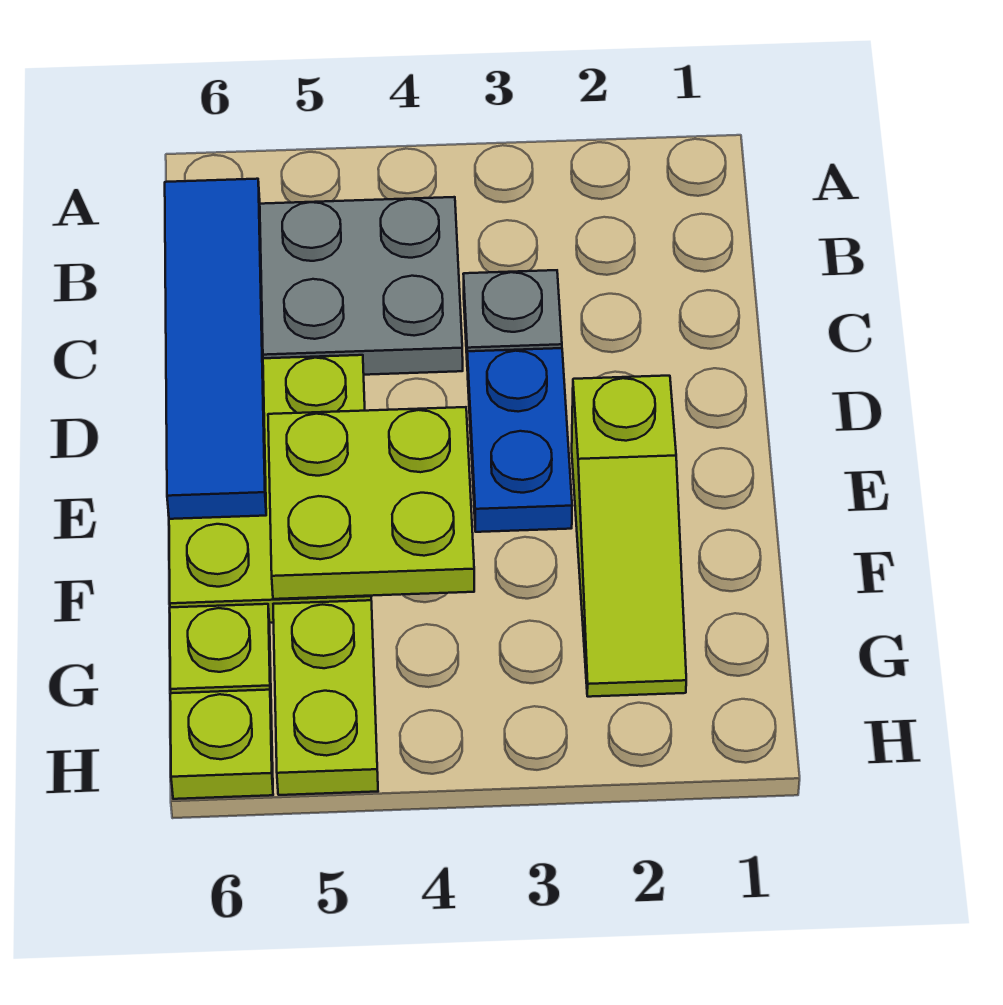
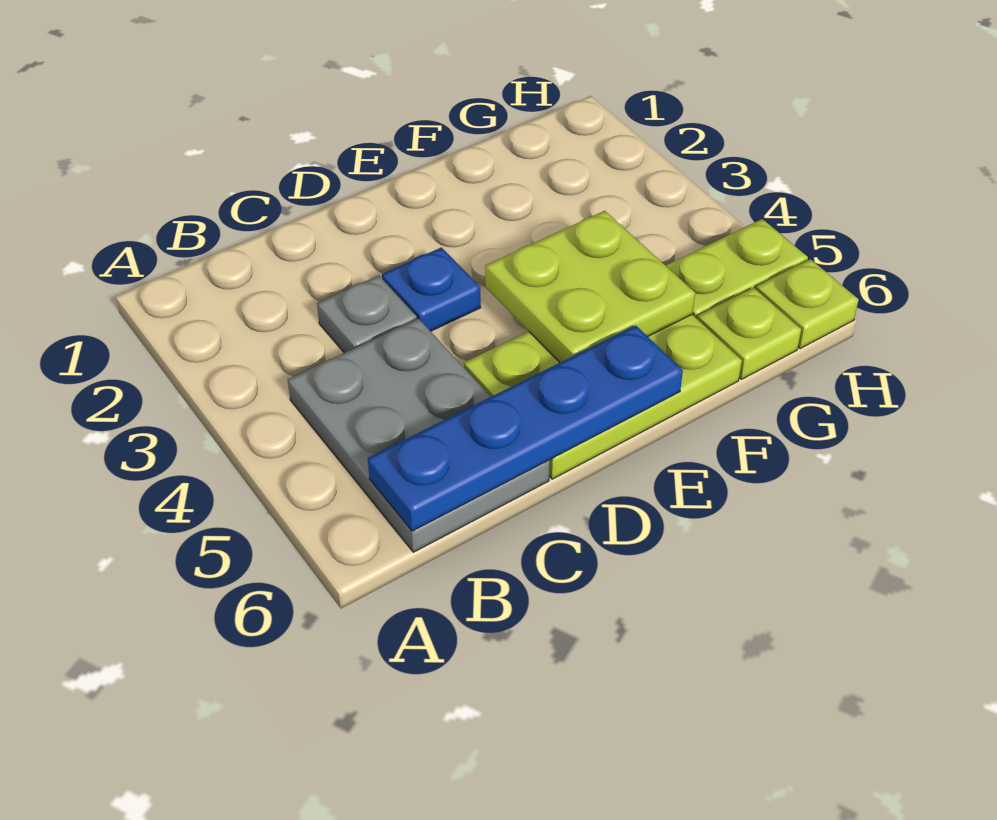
blue 1x4 tile [165,179,266,519] -> blue 1x4 plate [368,325,683,531]
blue 1x2 plate [467,348,572,532] -> blue 1x1 plate [382,247,481,331]
lime 1x3 slope [572,376,686,697] -> none

